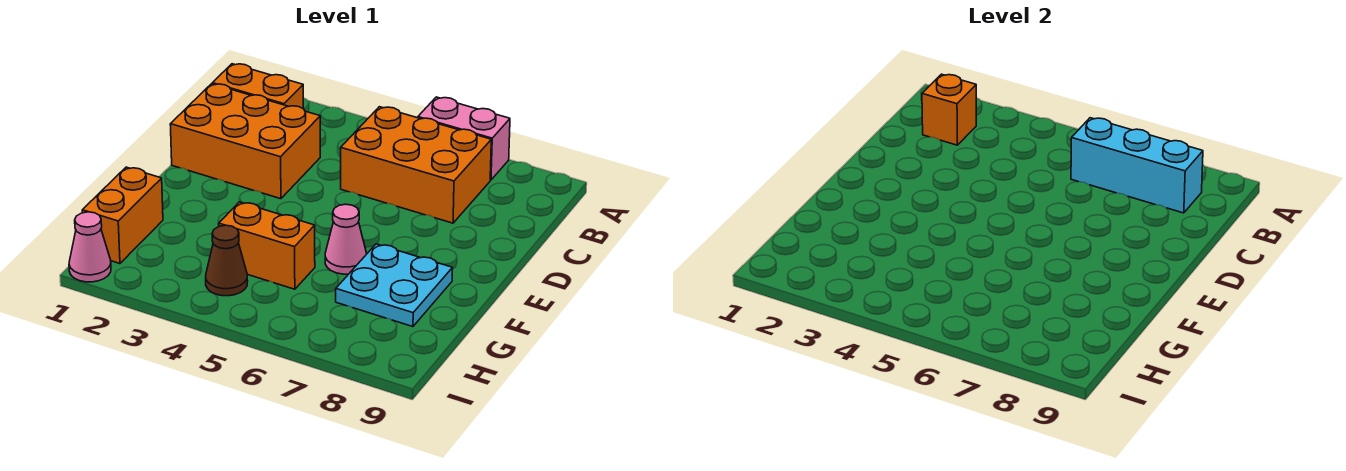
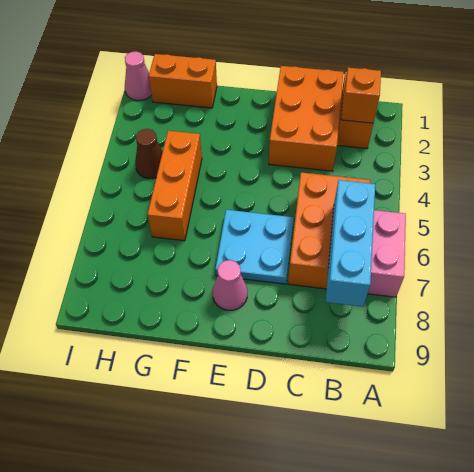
pink 1x1 cone [325,204,367,274] -> pink 1x1 cone moved to [213,260,247,310]
cyan 2x2 plate [336,244,452,327] -> cyan 2x2 plate moved to [215,210,294,284]
orange 1x2 brick [219,202,315,289] -> orange 1x3 brick [147,131,202,241]

